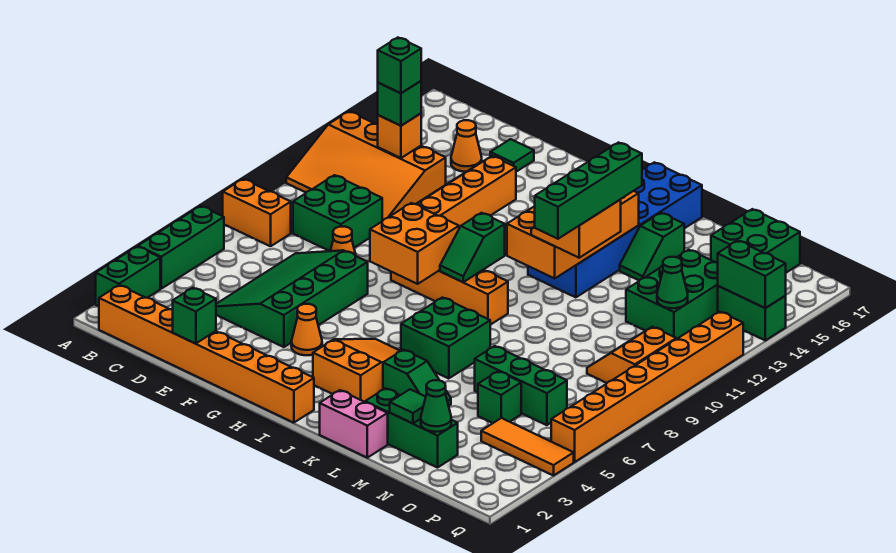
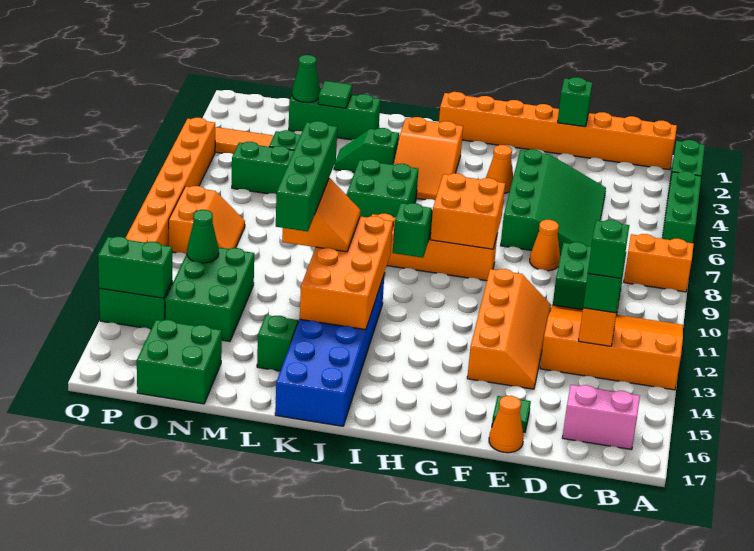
orange 1x1 cone [451,120,482,172] -> orange 1x1 cone moved to [489,396,524,453]
pink 1x2 brick [320,390,388,458] -> pink 1x2 brick moved to [562,385,640,450]

